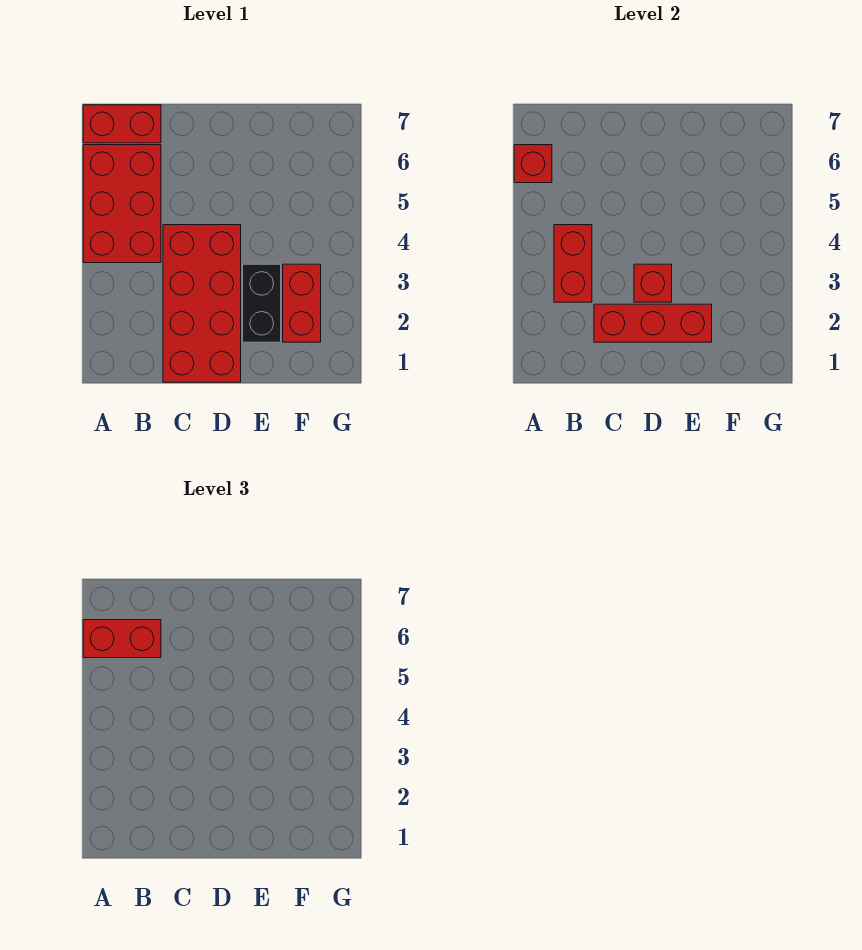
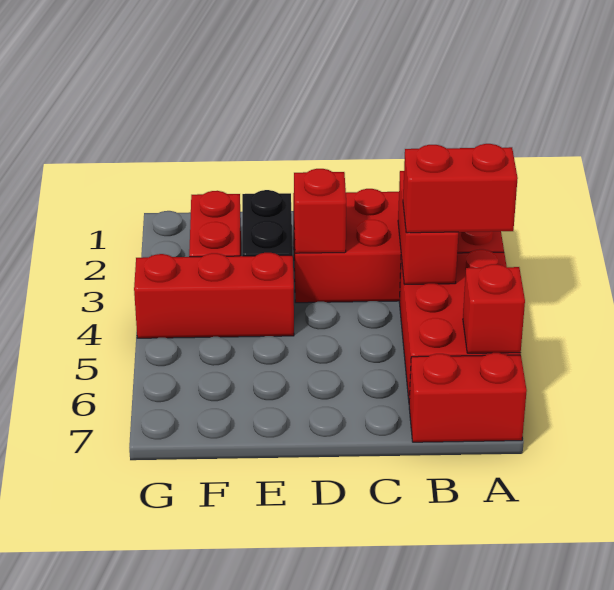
red 1x2 brick [83,620,161,658] -> red 1x2 brick moved to [403,144,518,233]
red 2x4 brick [163,225,241,382] -> red 2x4 brick turned to [293,189,504,303]
red 1x3 brick [594,304,712,342] -> red 1x3 brick moved to [134,253,294,338]

